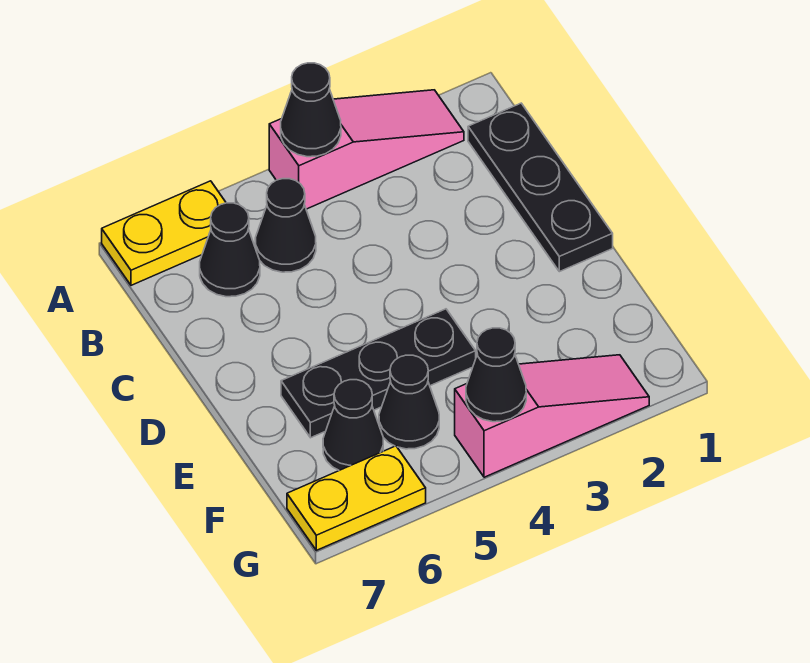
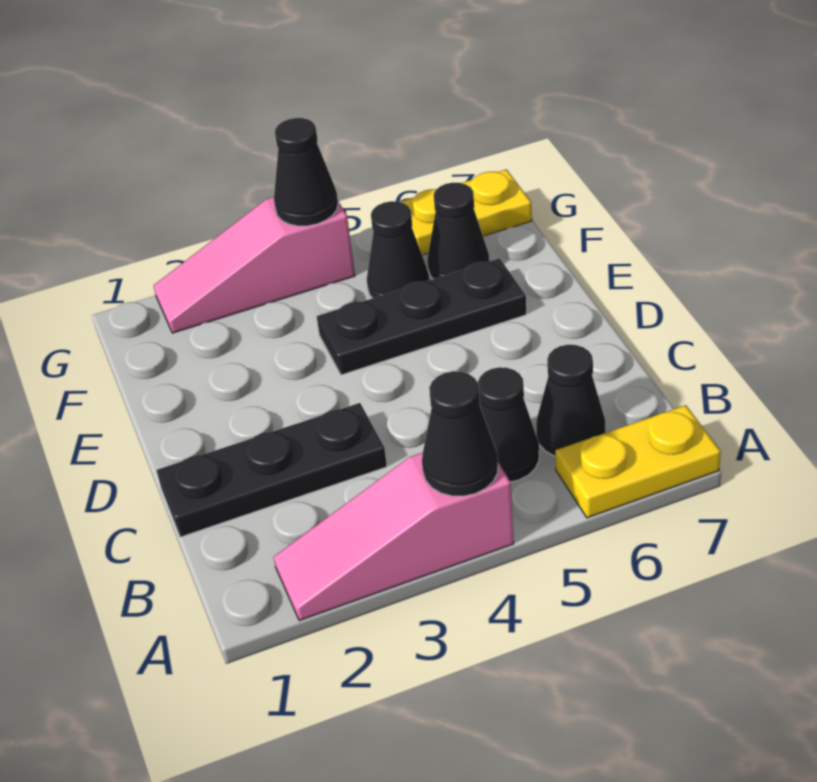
black 1x3 plate [468,103,613,272] -> black 1x3 plate turned to [156,403,387,537]

